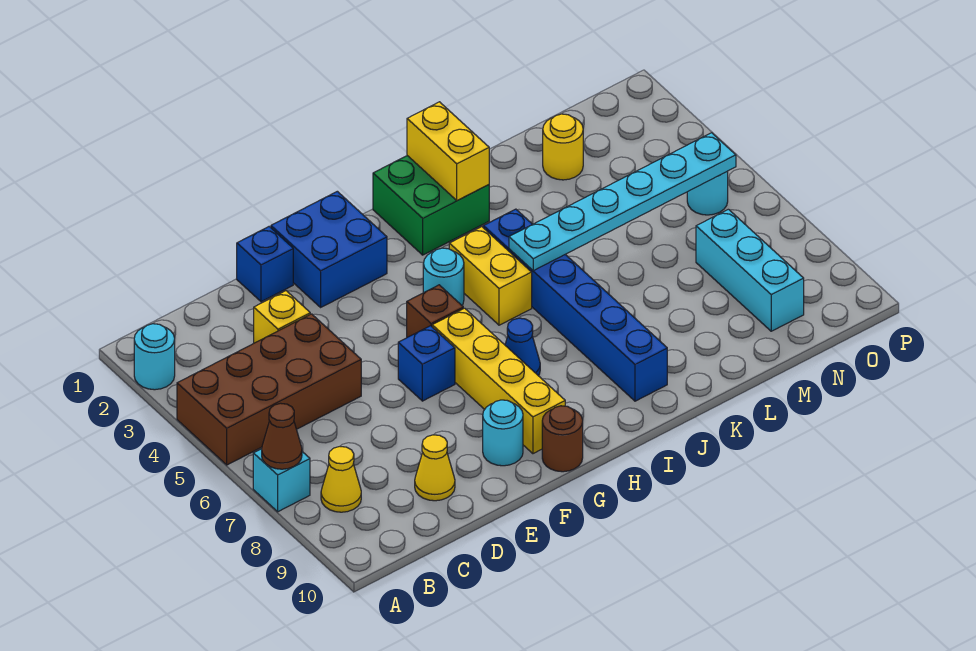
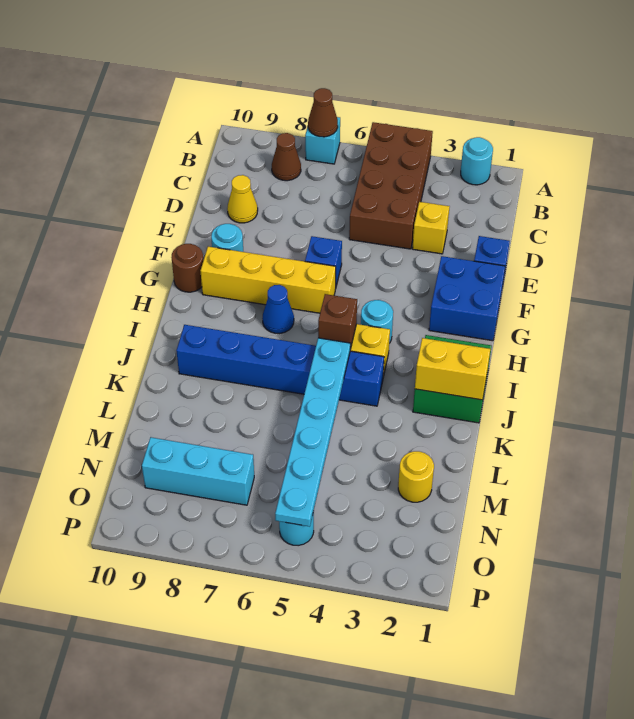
yellow 1x1 cone [321,447,361,512] -> brown 1x1 cone [272,133,301,181]
brown 1x1 brick [407,285,463,337] -> brown 1x1 brick moved to [318,294,357,349]

